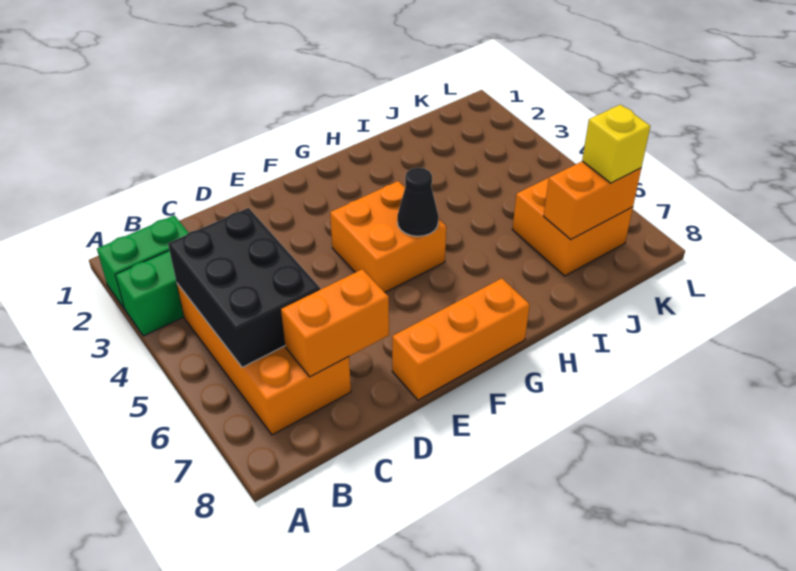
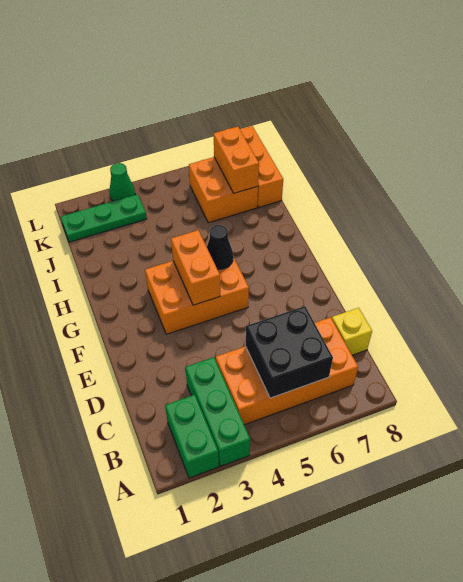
black 2x3 brick [168,208,320,367] -> black 2x2 brick [246,306,333,398]
orange 1x2 brick [281,269,389,377] -> orange 1x2 brick moved to [171,230,220,305]
orange 1x3 brick [392,278,530,400] -> orange 1x3 brick moved to [240,126,283,208]
orange 2x2 brick [330,181,446,292] -> orange 2x3 brick [145,257,249,334]
none -> green 1x3 plate [61,194,147,242]
yellow 1x1 brick [582,105,650,183] -> yellow 1x1 brick moved to [332,308,372,355]
none -> green 1x1 cone [109,163,135,201]

